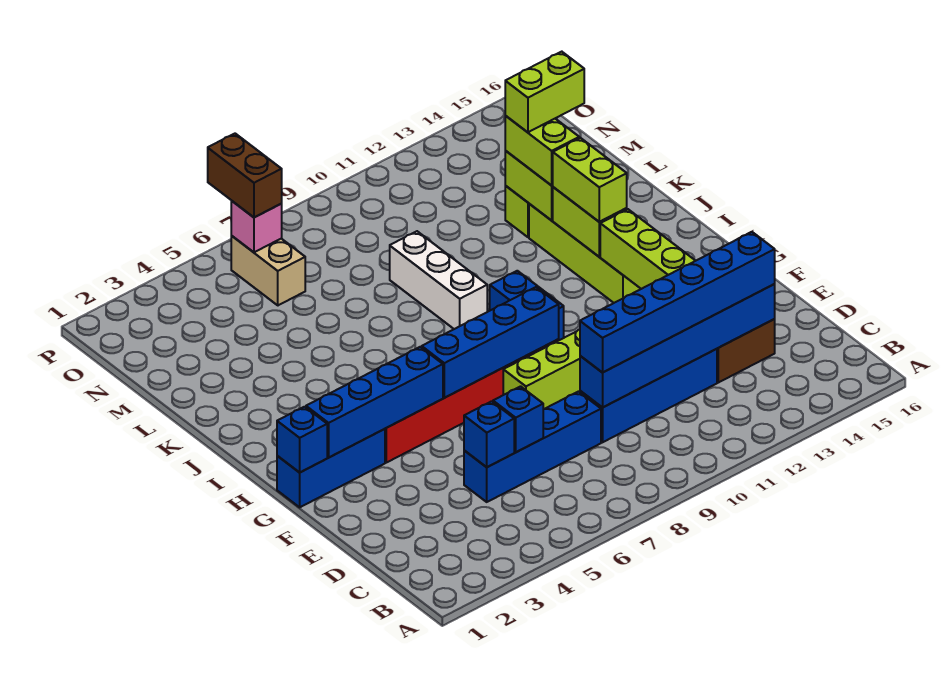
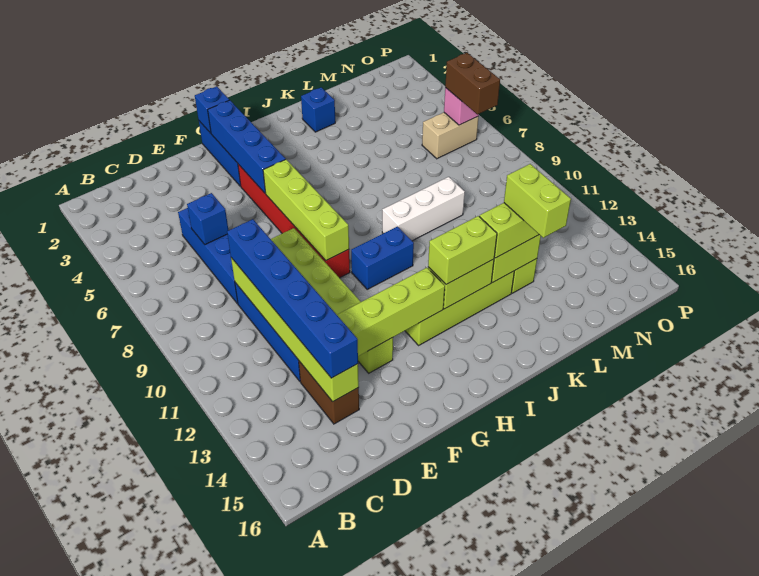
blue 1x1 brick [464,401,514,467] -> blue 1x1 brick moved to [301,87,335,132]
blue 1x6 brick [580,284,775,408] -> lime 1x6 brick [231,258,359,402]
blue 1x4 brick [422,287,559,398] -> lime 1x4 brick [263,160,349,261]
brown 1x2 brick [208,134,282,217] -> brown 1x2 brick turned to [445,53,500,114]

